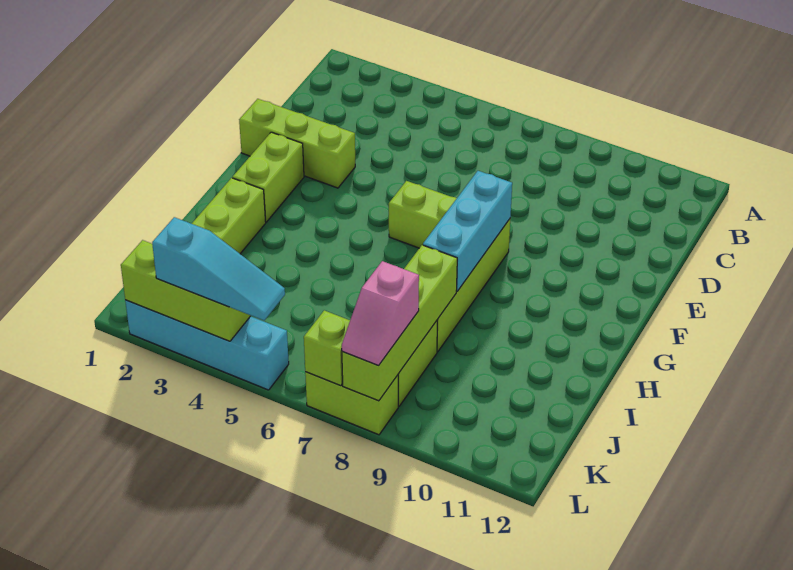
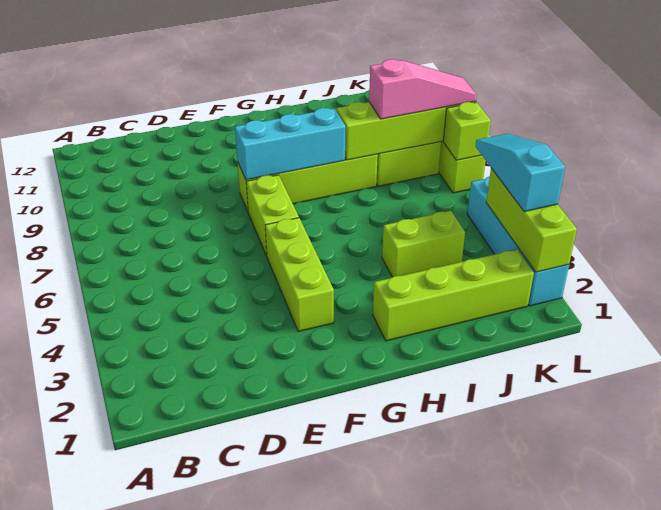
lime 1x3 brick [239,99,355,188] -> lime 1x3 brick moved to [265,218,334,331]
lime 1x2 brick [233,132,304,222] -> lime 1x2 brick moved to [382,211,465,277]
pink 1x2 slope [342,261,419,365] -> pink 1x3 slope [369,59,477,119]

